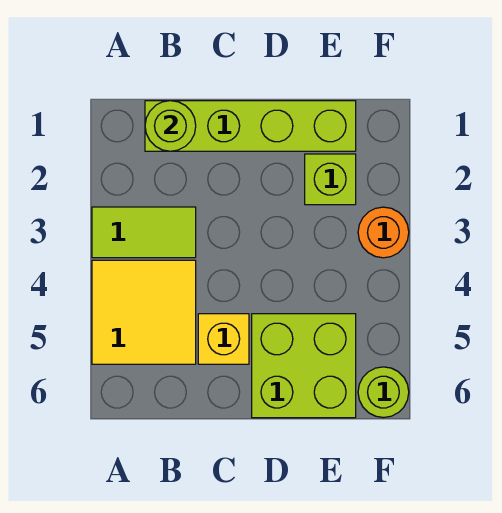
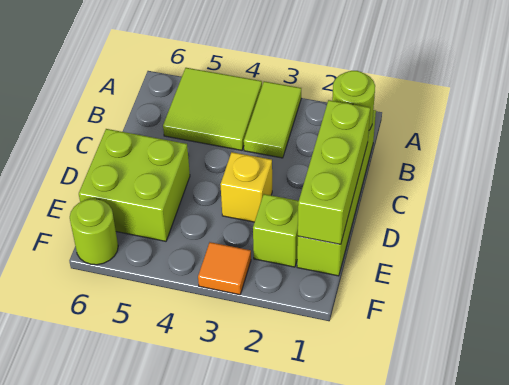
yellow 2x2 tile [92,260,196,364] -> lime 2x2 tile [163,68,262,150]
none -> lime 1x3 brick [298,100,370,244]
yellow 1x1 brick [198,314,249,364] -> yellow 1x1 brick moved to [220,152,272,222]
orange 1x1 round brick [358,207,409,258] -> orange 1x1 tile [198,242,251,295]

